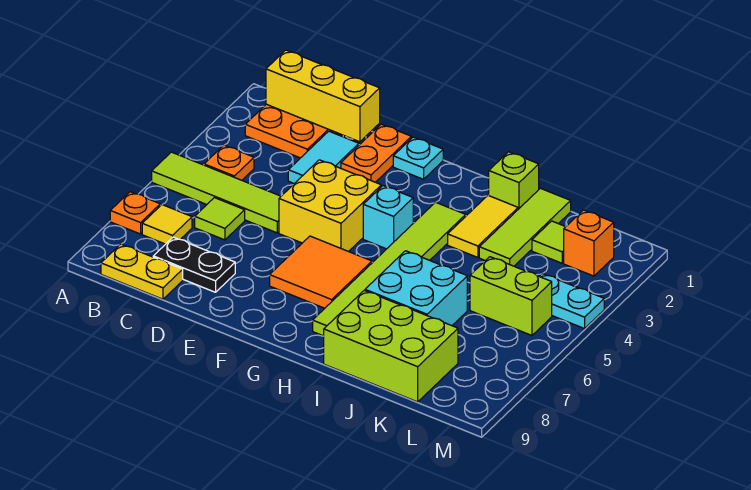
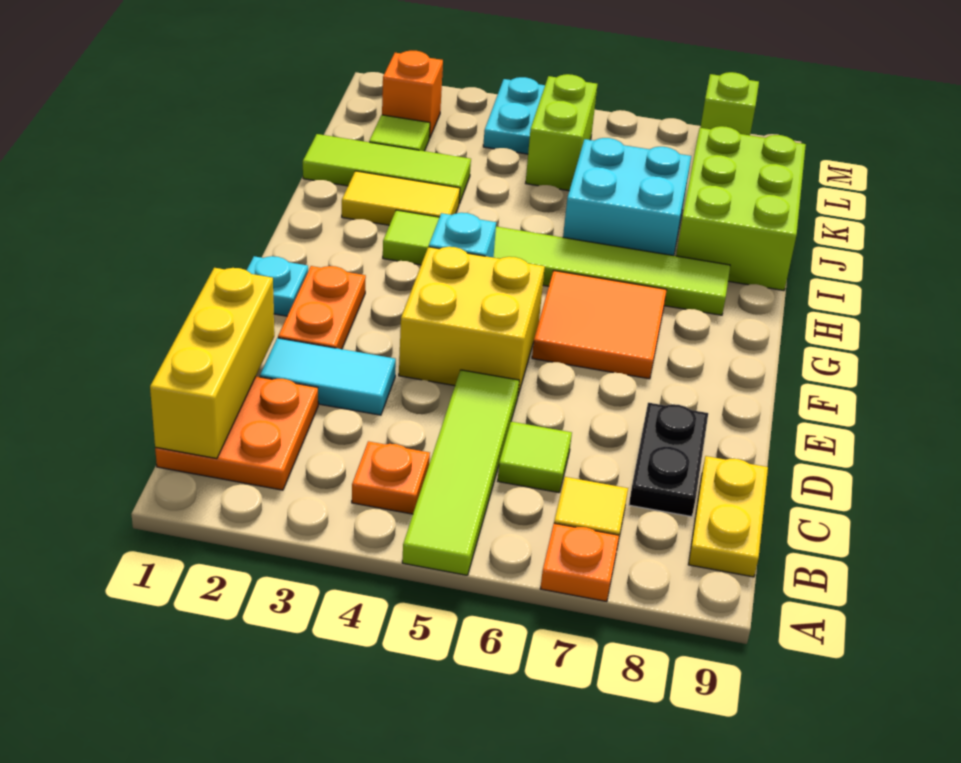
orange 1x2 plate [341,124,411,182] -> orange 1x2 plate turned to [278,266,366,349]
lime 1x1 brick [489,152,539,209] -> lime 1x1 brick moved to [700,72,759,135]

